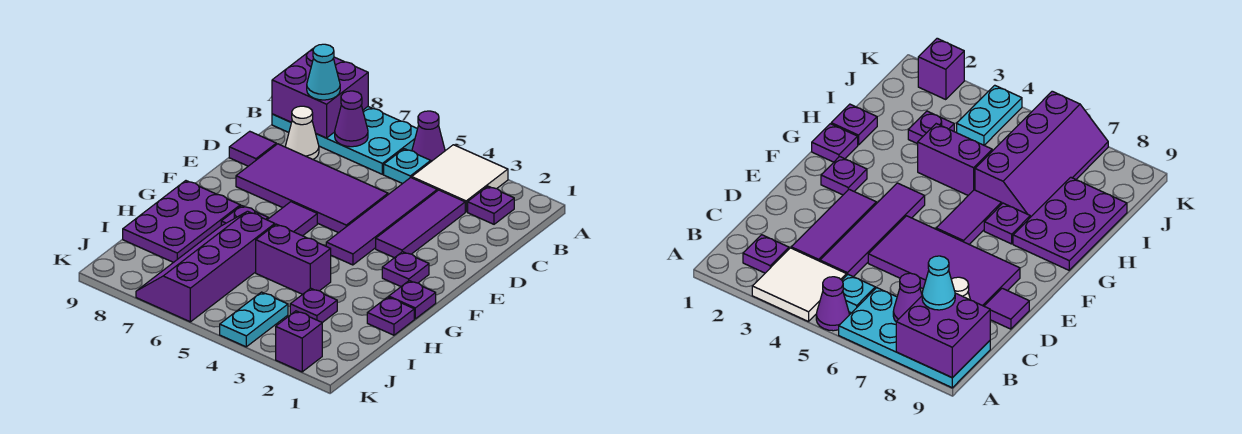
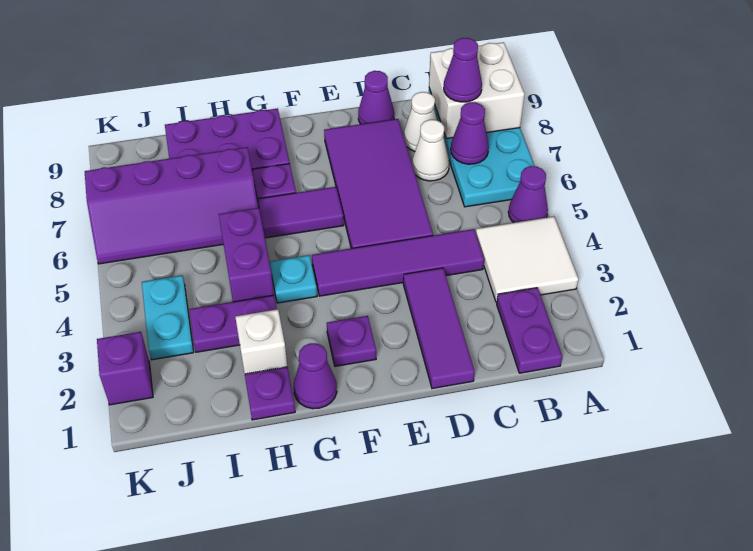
purple 2x2 brick [272,48,368,138] -> white 2x2 brick [429,42,525,139]
purple 1x1 plate [468,186,514,224] -> purple 1x2 plate [497,288,562,373]
cyan 1x1 plate [384,149,431,184] -> cyan 1x1 plate moved to [270,255,317,303]
cyan 1x1 cone [307,44,340,100] -> purple 1x1 cone [444,38,482,102]
purple 1x3 tile [376,190,465,258] -> purple 1x3 tile turned to [403,268,475,389]
none -> white 1x1 cone [412,120,449,181]
purple 1x1 tile [229,131,276,166] -> purple 1x1 cone [358,71,394,124]
purple 1x1 plate [389,281,436,319] -> purple 1x1 cone [294,343,337,409]
none -> white 1x1 brick [235,309,287,374]
purple 2x4 slope [136,211,275,322] -> purple 2x4 slope turned to [85,147,258,264]
purple 1x1 plate [290,288,337,323] -> purple 1x2 plate [189,295,277,352]
cyan 1x2 plate [220,292,288,347] -> cyan 1x2 plate turned to [142,275,194,360]

